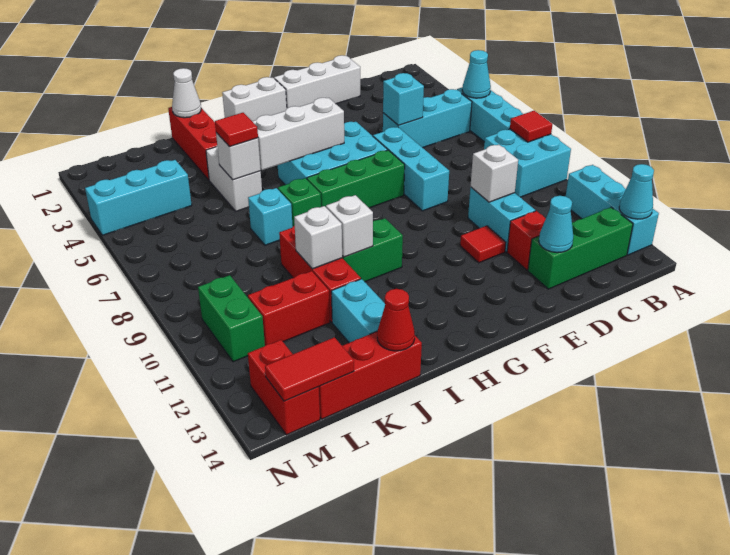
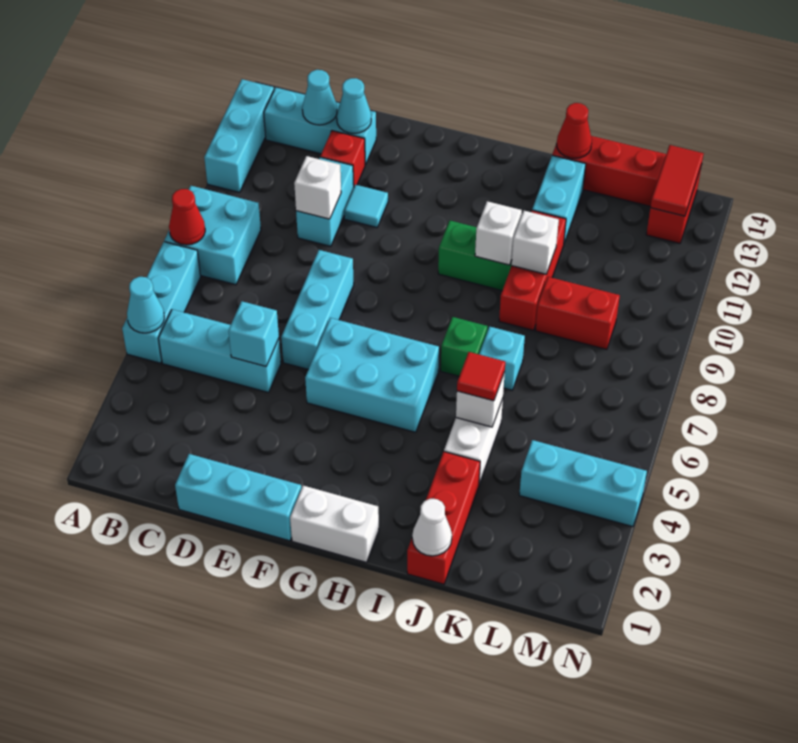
red 1x1 tile [510,111,552,142] -> red 1x1 cone [169,189,205,245]
cyan 1x1 cone [619,164,654,219] -> cyan 1x1 cone moved to [302,70,337,125]
green 1x3 brick [528,207,633,289] -> cyan 1x3 brick [264,88,376,165]
white 1x3 brick [274,55,360,108] -> cyan 1x3 brick [175,454,301,541]
red 1x1 tile [460,226,506,263] -> cyan 1x1 tile [344,185,388,228]
green 1x3 brick [307,150,405,208] -> none
white 1x3 brick [252,98,344,170] -> none
red 1x2 brick [248,271,330,346] -> red 1x2 brick moved to [535,277,620,350]
red 1x2 tile [265,337,354,401] -> red 1x2 tile turned to [650,145,704,216]
green 1x2 brick [198,275,265,362] -> none

